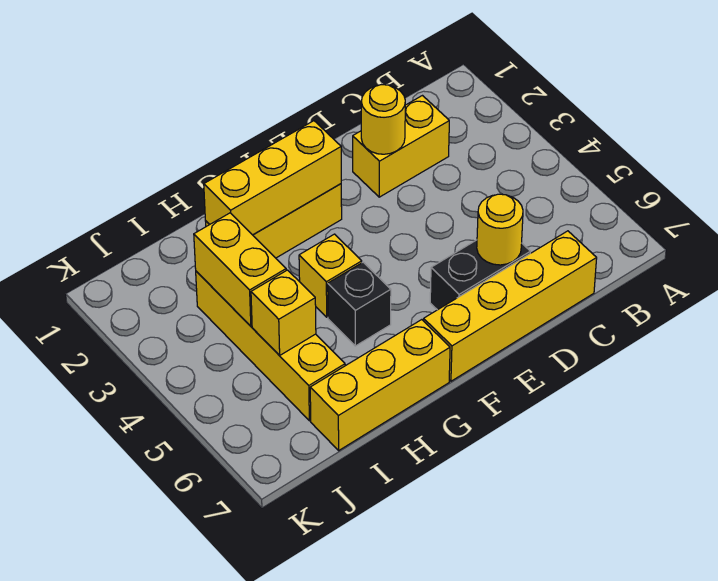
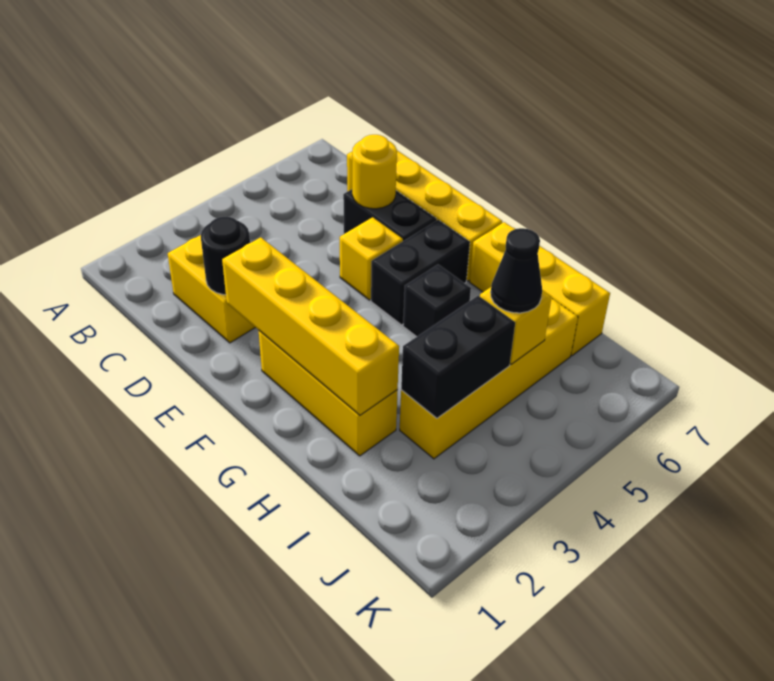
yellow 1x1 round brick [361,85,405,154] -> black 1x1 round brick [201,217,250,295]
yellow 1x3 brick [204,121,341,235] -> yellow 1x4 brick [222,237,399,415]
none -> black 1x2 brick [371,220,470,325]
yellow 1x1 brick [299,234,362,317] -> yellow 1x1 brick moved to [340,217,403,300]
yellow 1x2 brick [194,213,286,326] -> black 1x2 brick [401,296,515,418]
none -> black 1x1 cone [491,228,542,313]

